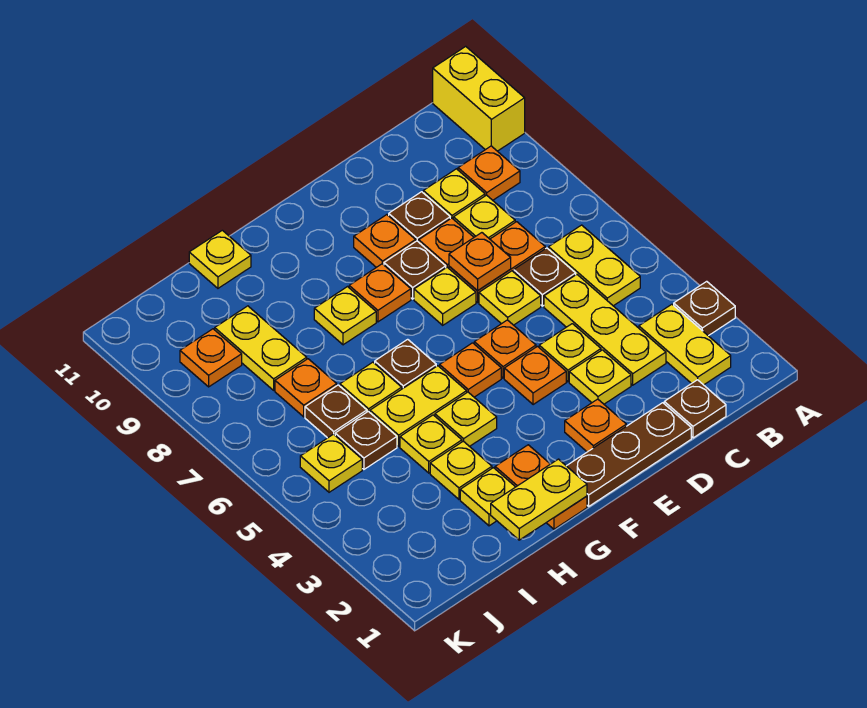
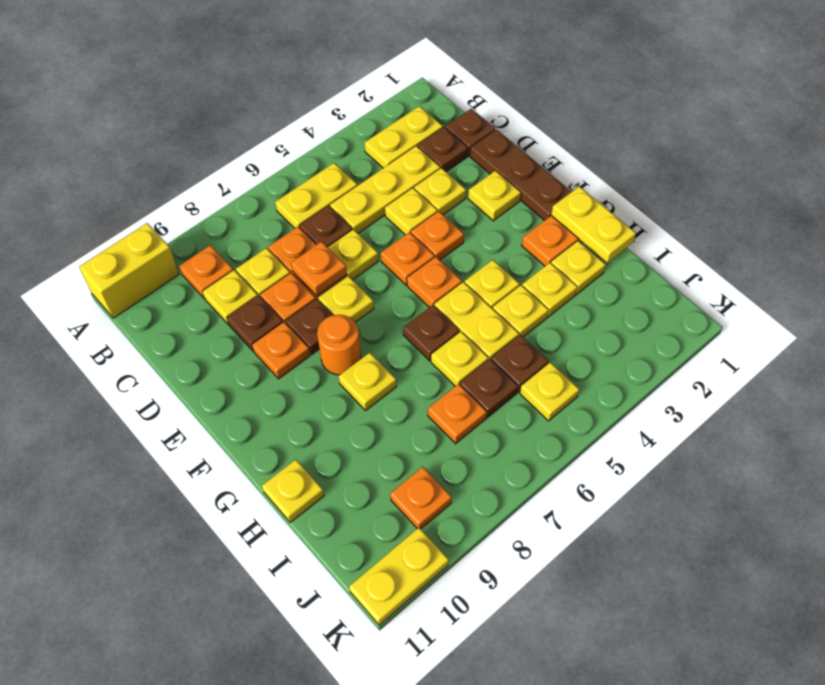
brown 1x1 plate [674,281,735,336] -> brown 1x1 plate moved to [418,127,468,172]
orange 1x1 plate [565,399,626,452] -> yellow 1x1 plate [468,171,521,221]
orange 1x1 plate [349,264,411,322] -> orange 1x1 round brick [317,315,361,375]
yellow 1x2 plate [215,306,307,390] -> yellow 1x2 plate moved to [349,528,449,625]

